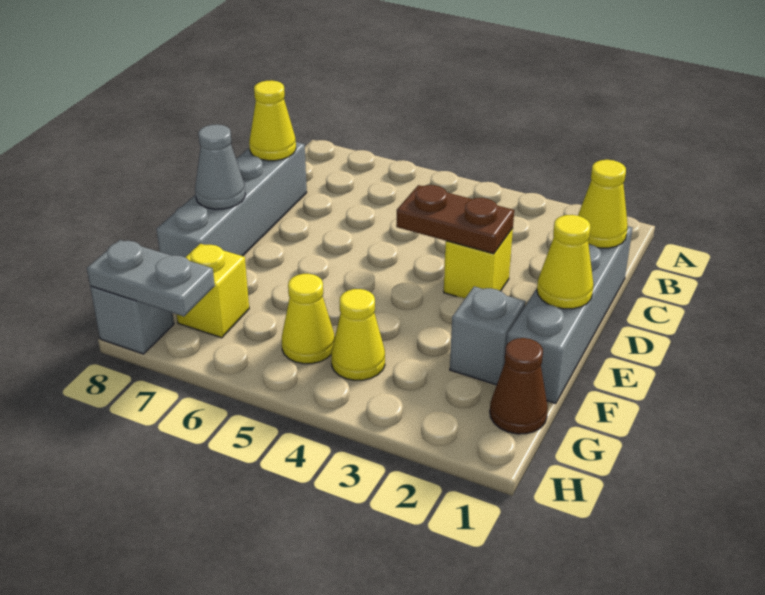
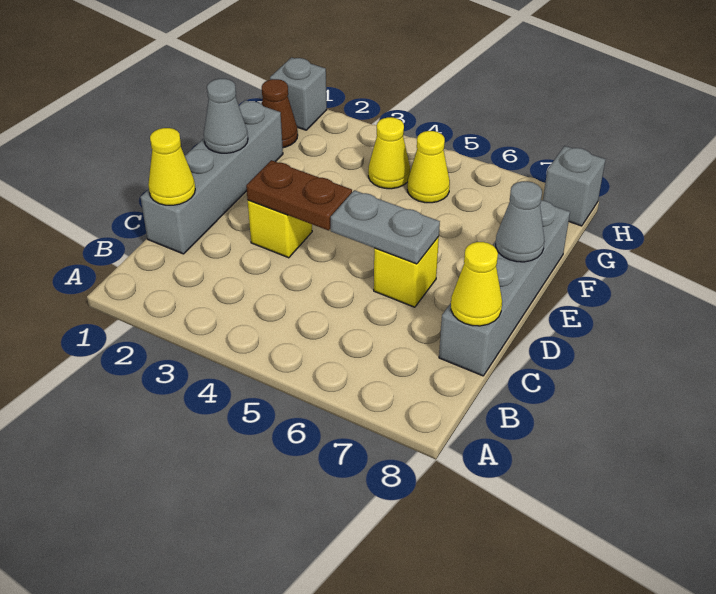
yellow 1x1 cone [537,215,594,309] -> grey 1x1 cone [204,79,248,153]
grey 1x1 brick [450,287,525,385] -> grey 1x1 brick moved to [270,57,327,130]
yellow 1x1 brick [177,244,249,338] -> yellow 1x1 brick moved to [374,236,439,307]
grey 1x2 plate [87,240,215,316] -> grey 1x2 plate moved to [331,190,440,264]

